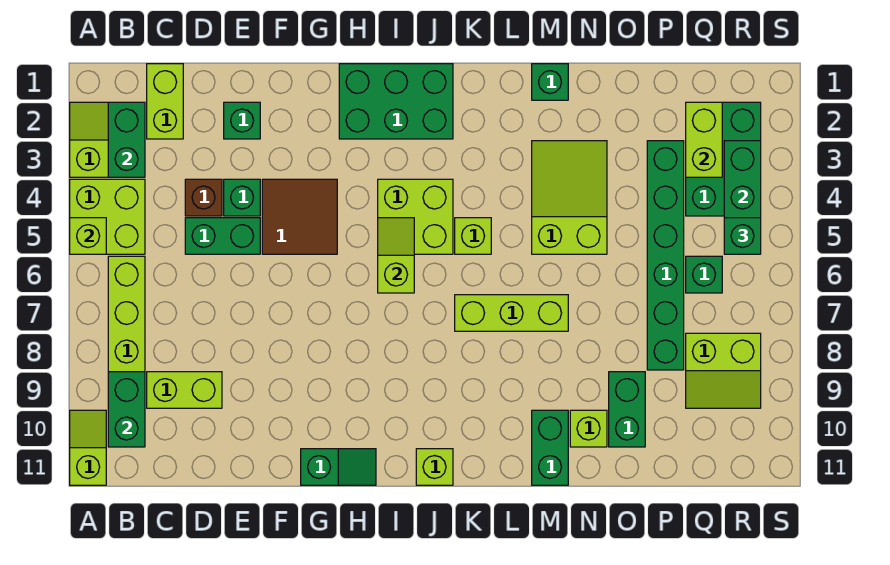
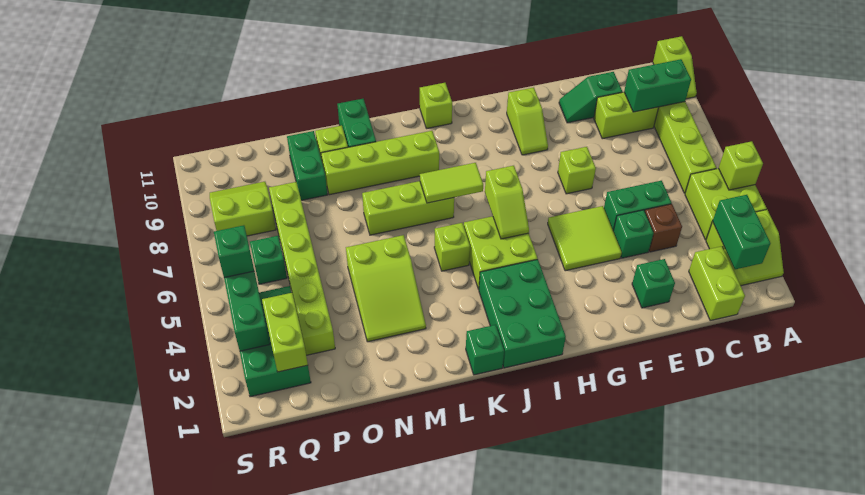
green 1x2 brick [108,372,145,447] -> green 1x2 brick turned to [624,59,691,112]
brown 2x2 tile [262,179,337,254] -> lime 2x2 tile [548,206,622,271]
none -> lime 1x1 brick [558,147,596,194]
none -> lime 1x2 slope [507,87,548,155]
green 1x2 slope [301,449,376,485] -> green 1x2 slope moved to [559,72,622,123]
green 2x3 brick [339,64,453,139] -> green 2x3 brick turned to [479,259,566,368]
none -> lime 1x2 tile [420,163,483,203]
none -> lime 1x4 brick [321,131,439,195]
green 1x1 brick [532,64,568,100] -> green 1x1 brick moved to [466,325,504,375]
green 1x6 brick [647,141,684,370] -> lime 1x6 brick [269,182,335,355]

